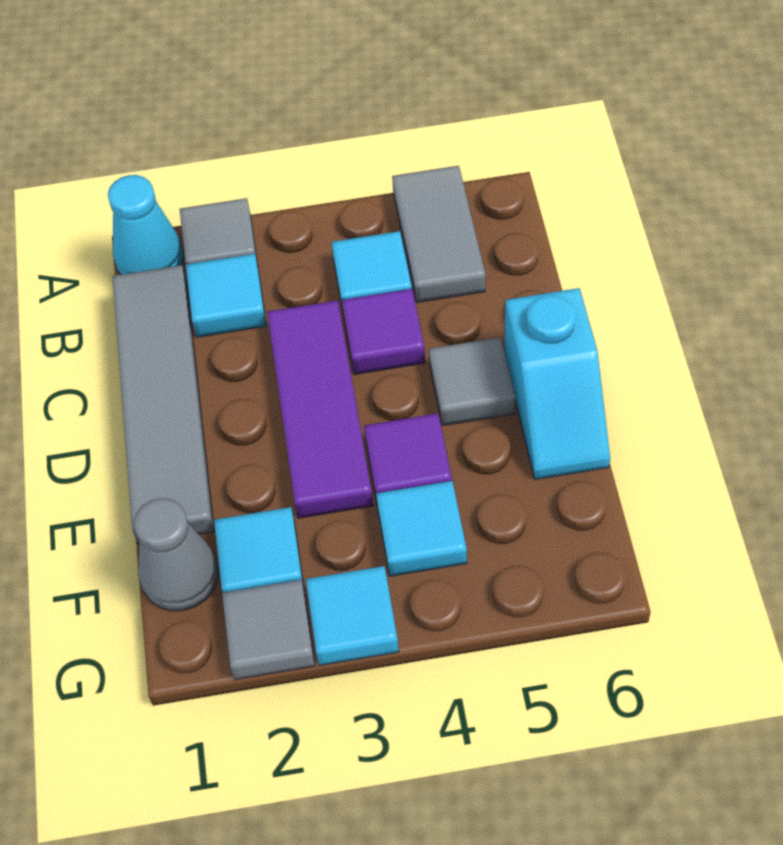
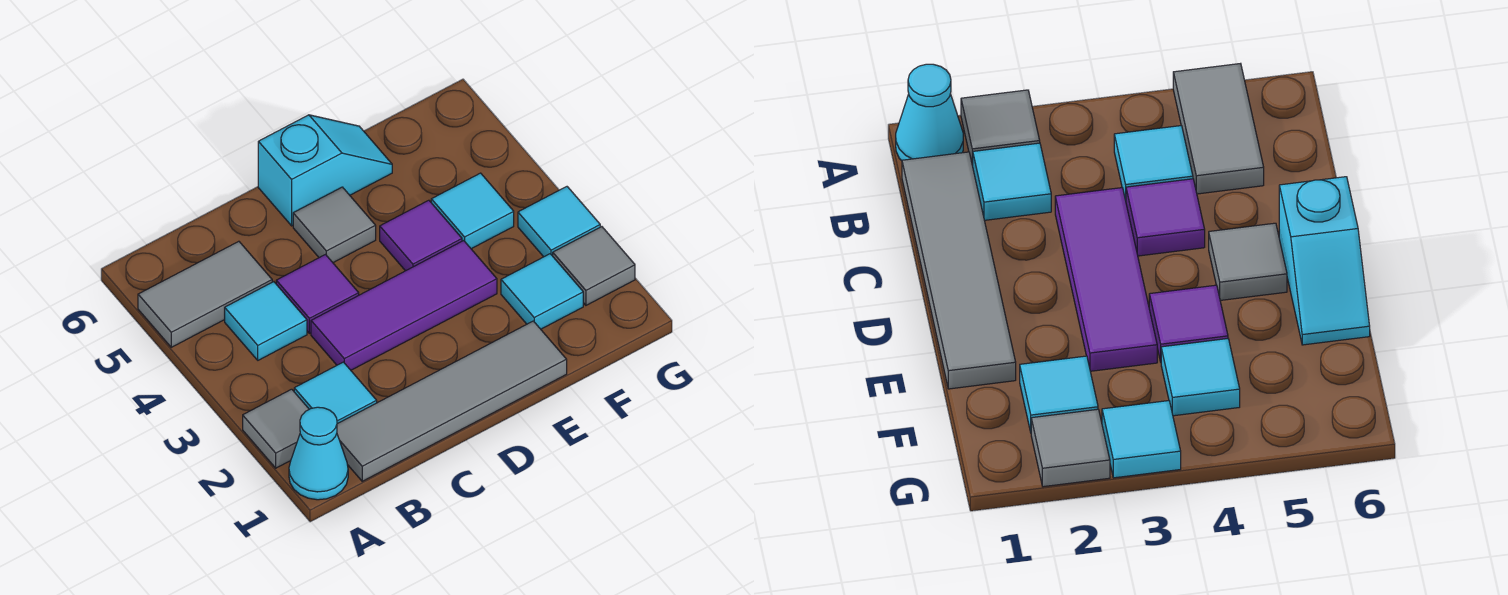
grey 1x1 cone [134,498,218,611] -> none

